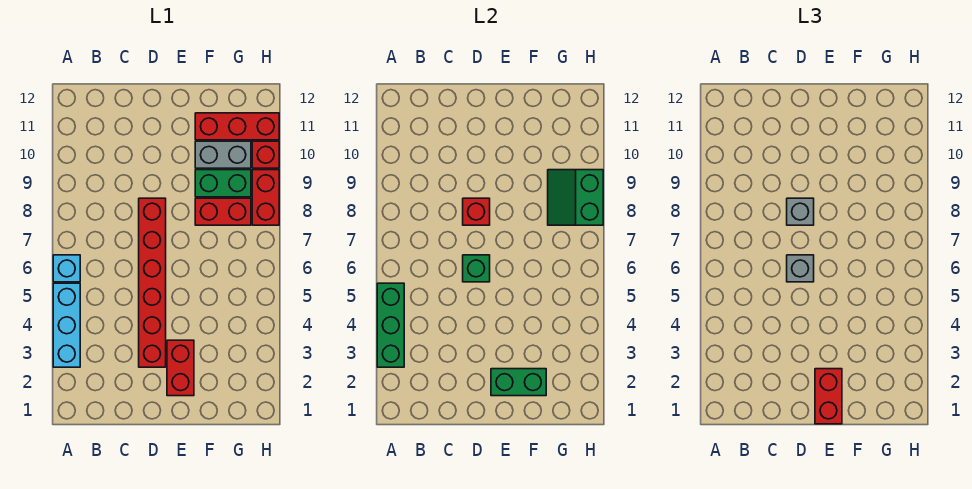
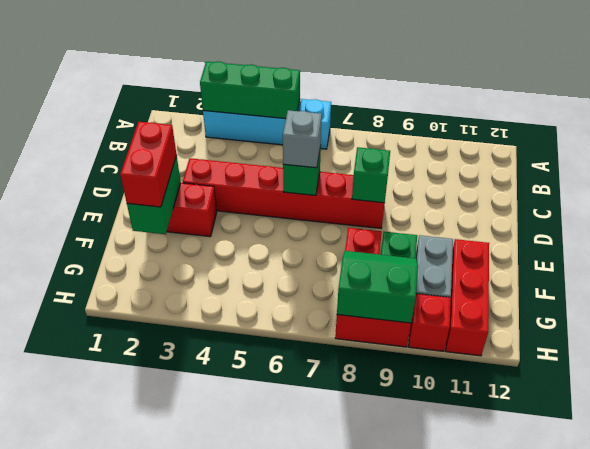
red 1x1 brick [463,198,490,225] -> green 1x1 brick [352,147,390,203]
grey 1x1 brick [787,198,814,225] -> none
red 1x2 brick [815,369,842,424] -> red 1x2 brick turned to [120,122,177,207]

